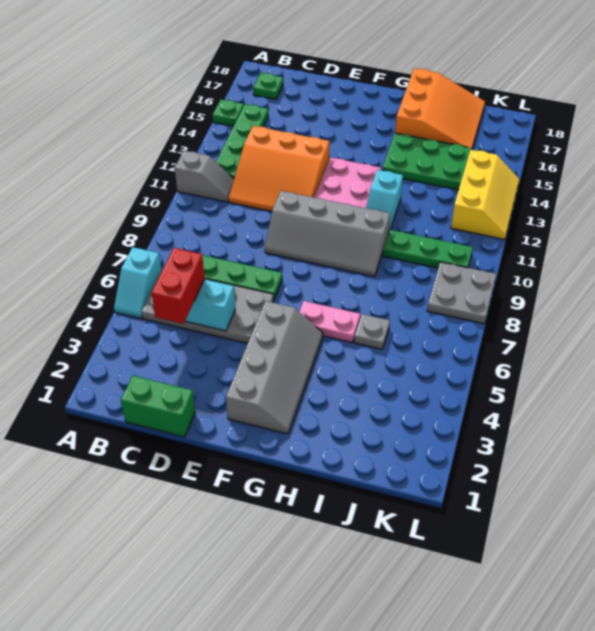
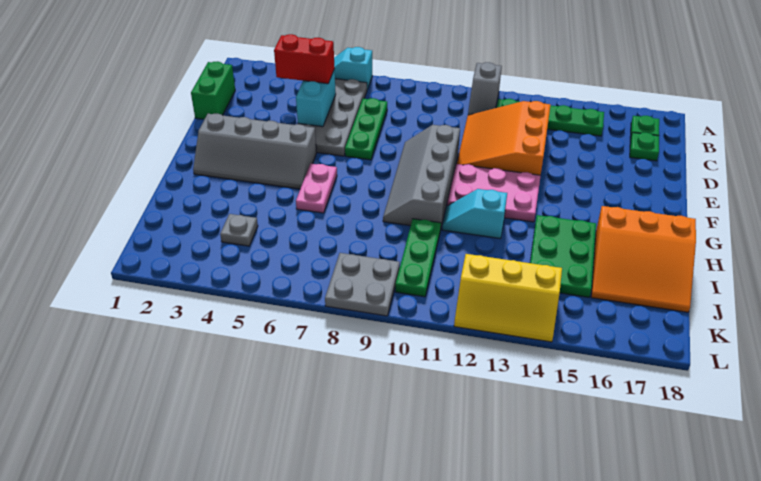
green 1x1 plate [213,100,244,126] -> green 1x1 plate moved to [630,133,659,161]
grey 1x1 plate [354,314,390,349] -> grey 1x1 plate moved to [220,214,258,246]

